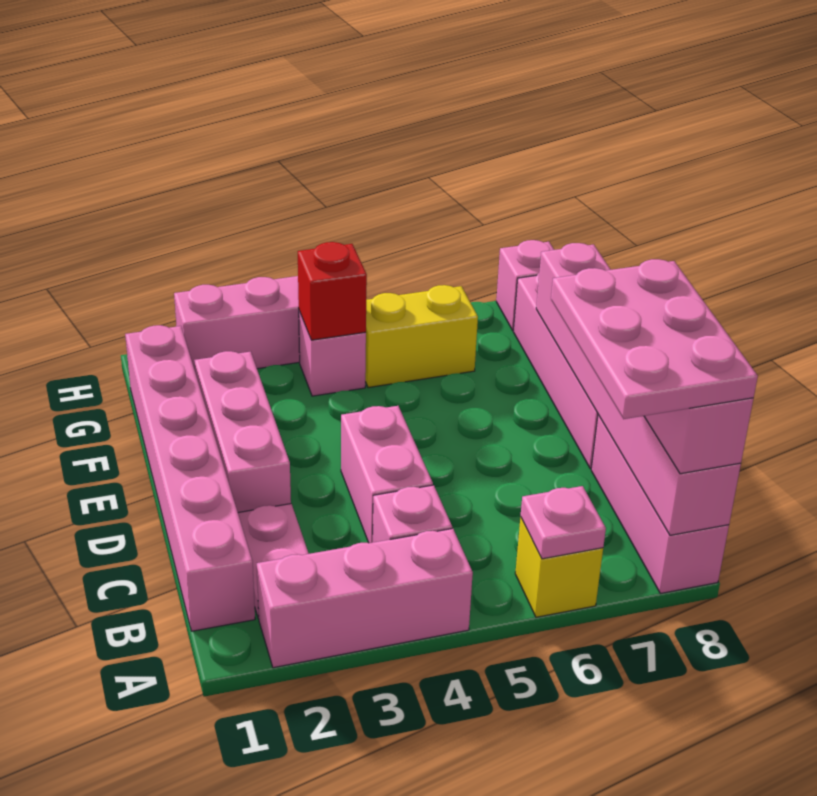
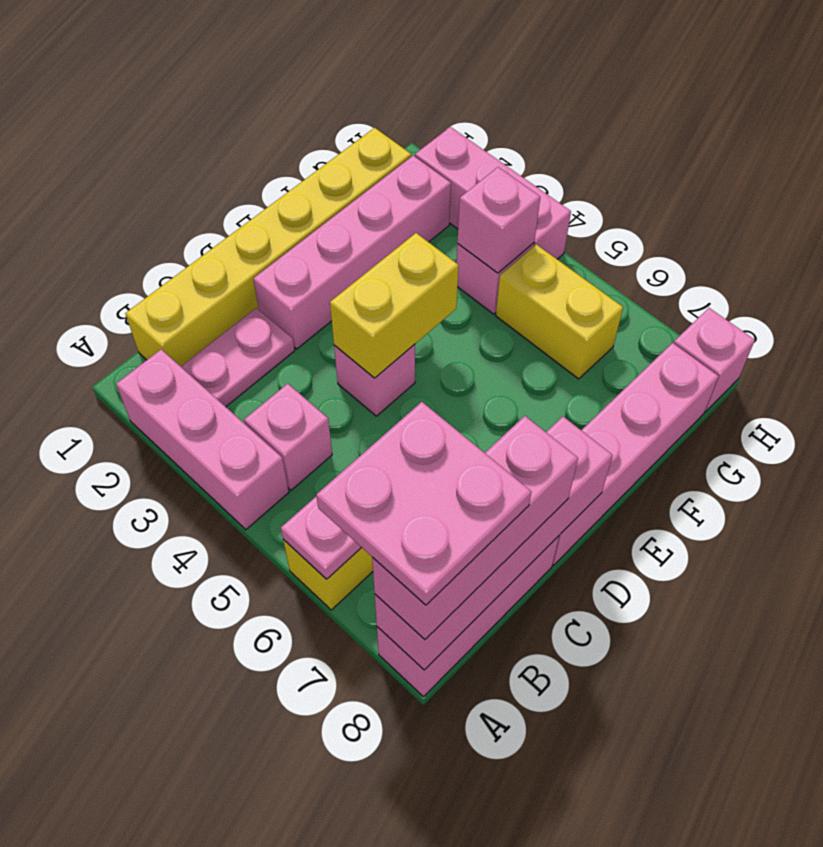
pink 2x3 plate [551,259,758,419] -> pink 2x2 plate [316,402,531,605]
pink 1x6 brick [536,243,741,535] -> pink 1x4 brick [375,417,613,670]
pink 1x6 brick [125,325,255,631] -> yellow 1x6 brick [125,128,411,366]
pink 1x2 brick [341,406,433,543] -> pink 1x1 brick [334,344,415,416]
pink 1x3 brick [194,351,291,512] -> pink 1x4 brick [253,156,451,349]
none -> yellow 1x2 brick [330,233,459,378]
red 1x1 brick [298,242,367,340] -> pink 1x1 brick [457,167,540,273]

